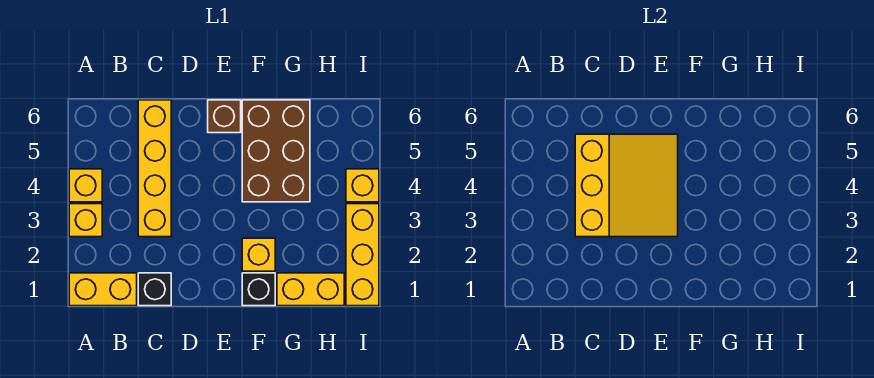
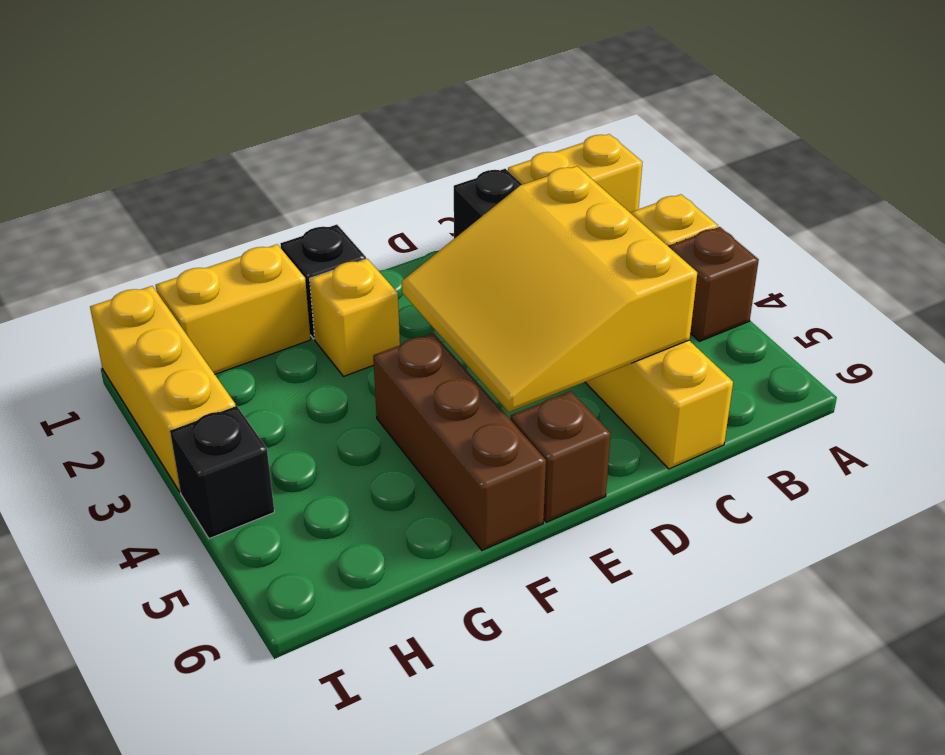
yellow 1x1 brick [69,169,102,202] -> brown 1x1 brick [669,227,759,341]
brown 2x3 brick [242,100,310,202] -> brown 1x3 brick [373,333,546,550]
yellow 1x1 brick [346,169,379,202] -> black 1x1 brick [170,406,274,539]

